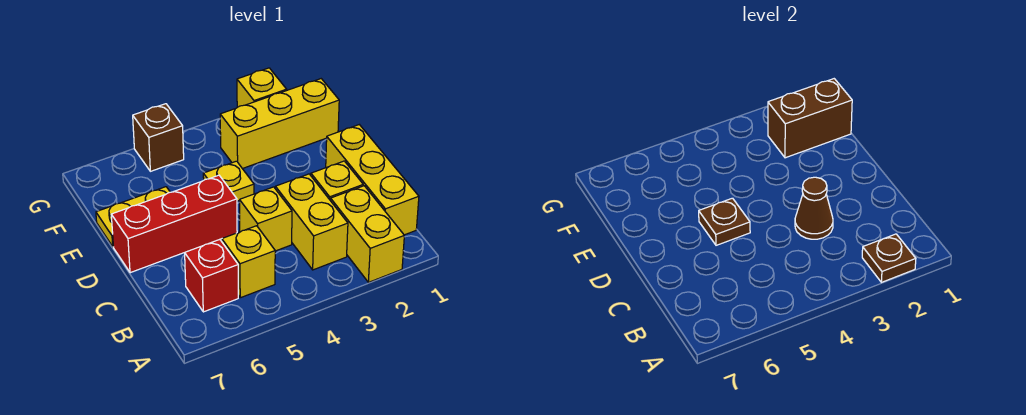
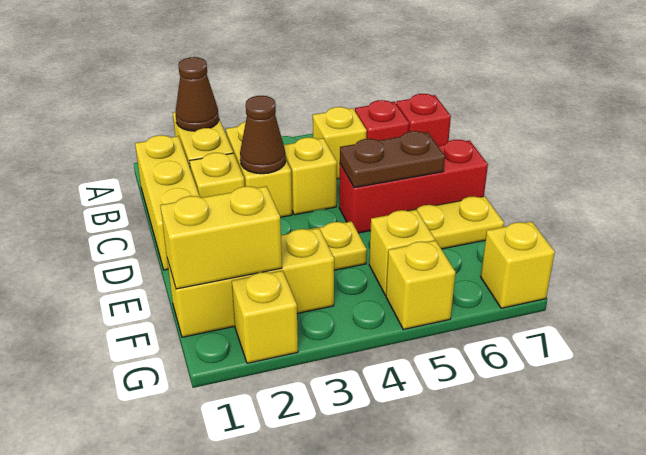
brown 1x1 plate [862,234,916,282] -> brown 1x1 cone [176,57,219,131]
none -> red 1x1 brick [396,94,451,146]
brown 1x1 plate [699,198,750,245] -> brown 1x2 plate [340,131,445,188]
brown 1x2 brick [768,79,852,158] -> yellow 1x2 brick [160,186,282,289]
none -> yellow 1x1 brick [369,210,435,295]
brown 1x1 brick [133,104,184,171] -> yellow 1x1 brick [386,240,456,330]
none -> yellow 1x1 brick [481,222,555,308]

